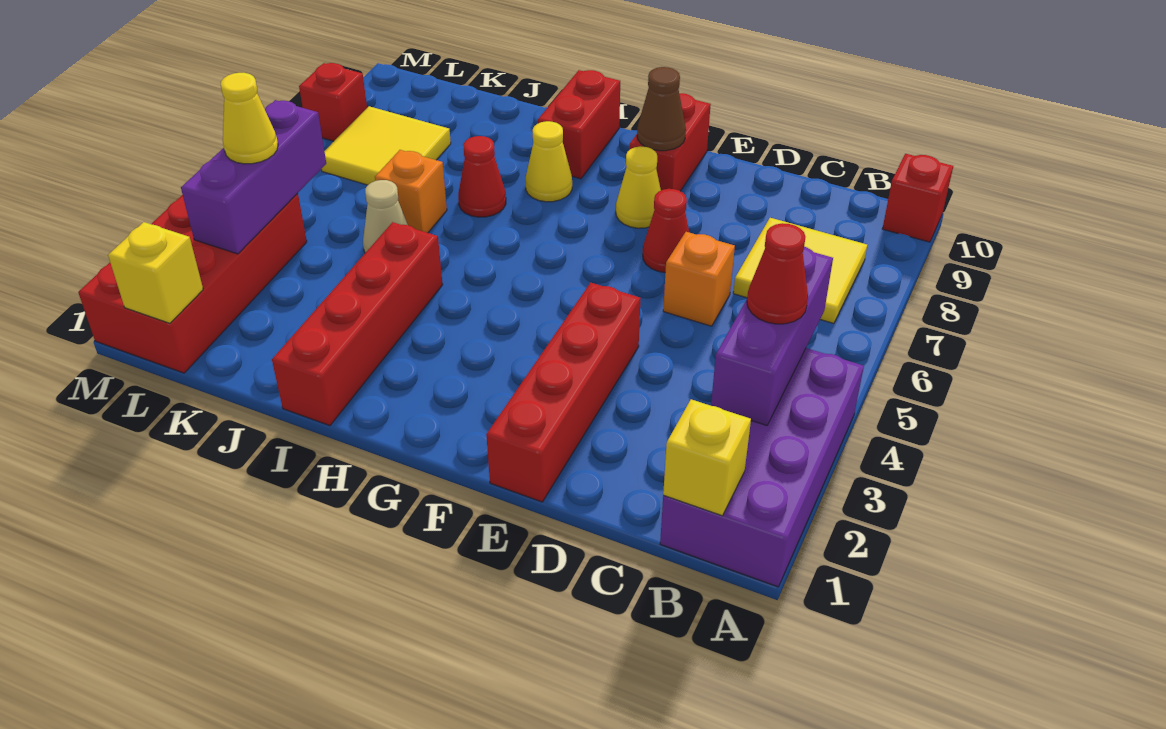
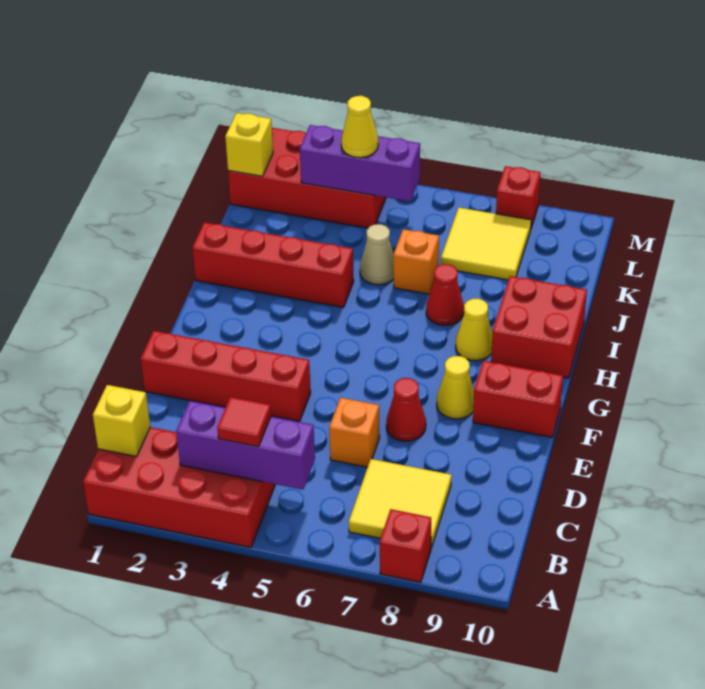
purple 2x4 brick [660,348,864,587] -> red 2x4 brick [83,427,276,548]
red 1x1 brick [882,154,953,242] -> red 1x1 brick moved to [380,509,431,583]
red 1x1 cone [747,223,808,324] -> red 1x1 tile [217,397,271,447]
brown 1x1 cone [637,67,686,151] -> none
red 1x2 brick [538,70,620,179] -> red 2x2 brick [491,276,587,378]

